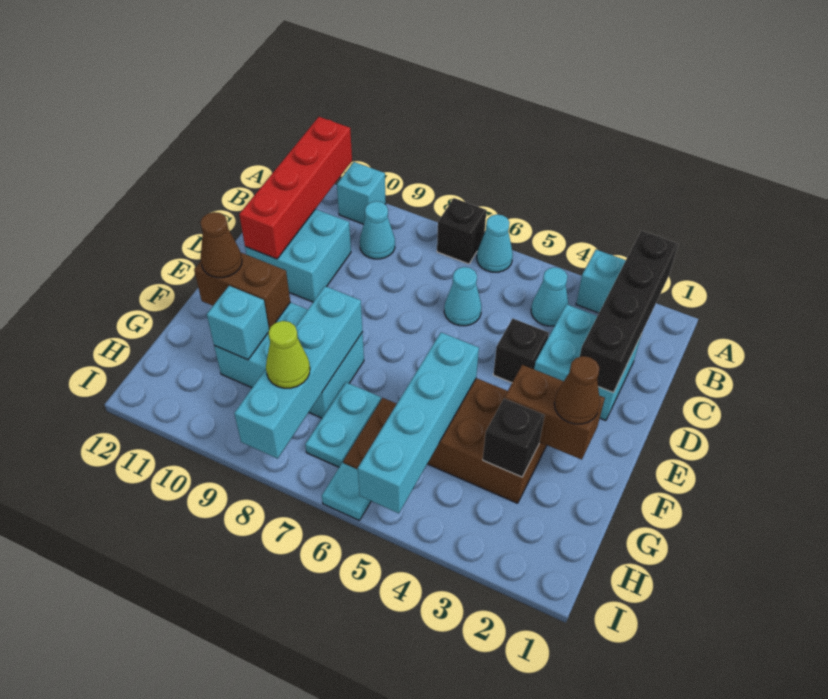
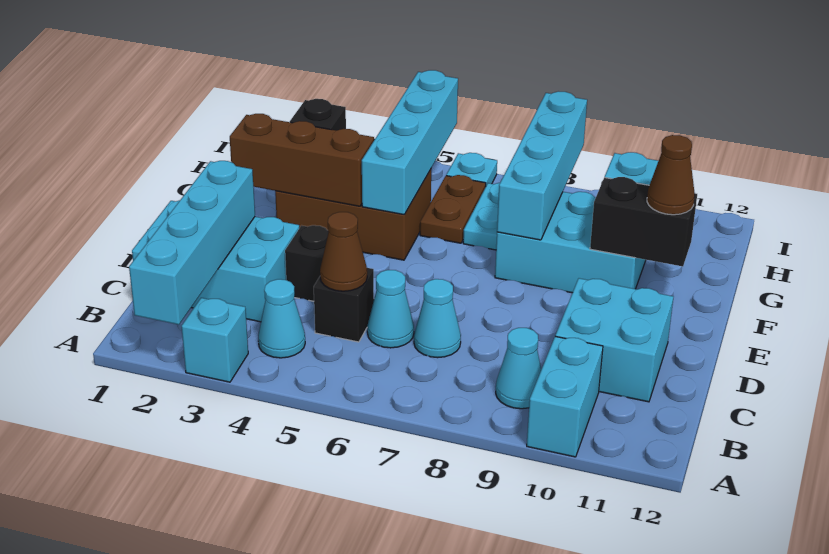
black 1x4 brick [580,231,678,393] -> cyan 1x4 brick [129,161,255,325]
cyan 1x1 cone [477,214,513,272] -> cyan 1x1 cone moved to [414,279,461,358]
black 1x1 brick [437,198,486,264] -> black 1x1 brick moved to [314,268,374,342]
cyan 1x1 brick [337,162,386,224] -> cyan 1x2 brick [527,336,603,457]
red 1x4 brick [239,117,352,259] -> none
cyan 2x2 brick [534,304,641,421] -> cyan 2x3 brick [132,200,299,322]
brown 1x2 brick [505,365,605,460] -> brown 1x3 brick [230,114,374,206]
brown 1x1 cone [554,356,600,424] -> brown 1x1 cone moved to [320,212,367,291]
brown 1x2 brick [194,253,290,329] -> black 1x2 brick [590,177,697,267]
lime 1x1 cone [266,321,310,388] -> none

